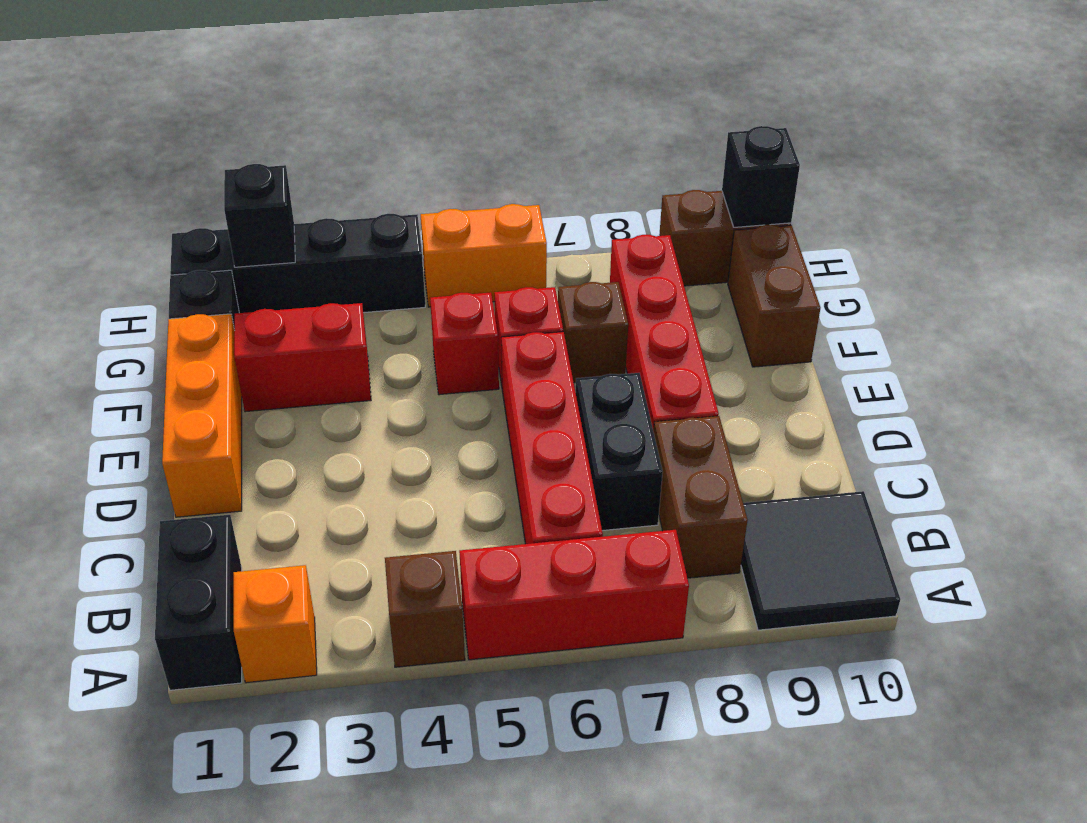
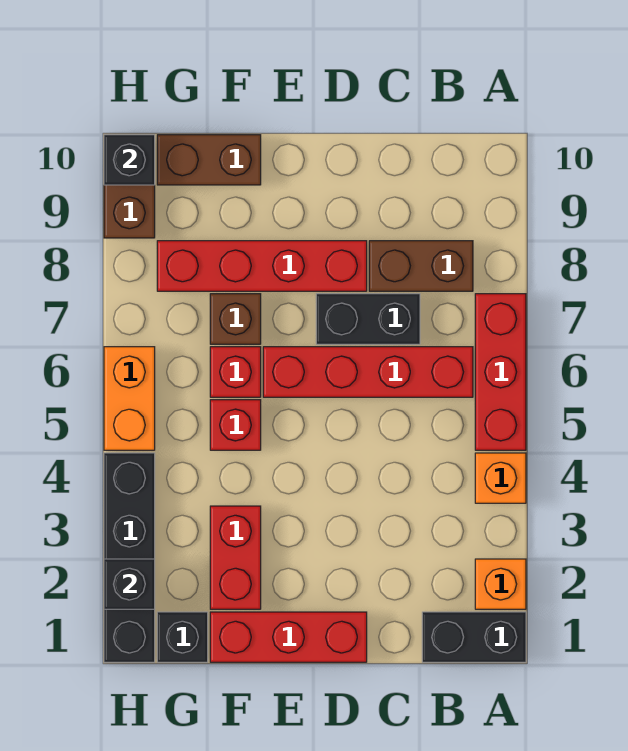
brown 1x1 brick [385,551,465,667] -> orange 1x1 brick [475,453,526,503]
black 2x2 tile [741,491,900,630] -> none
orange 1x3 brick [162,314,242,517] -> red 1x3 brick [210,612,367,662]

